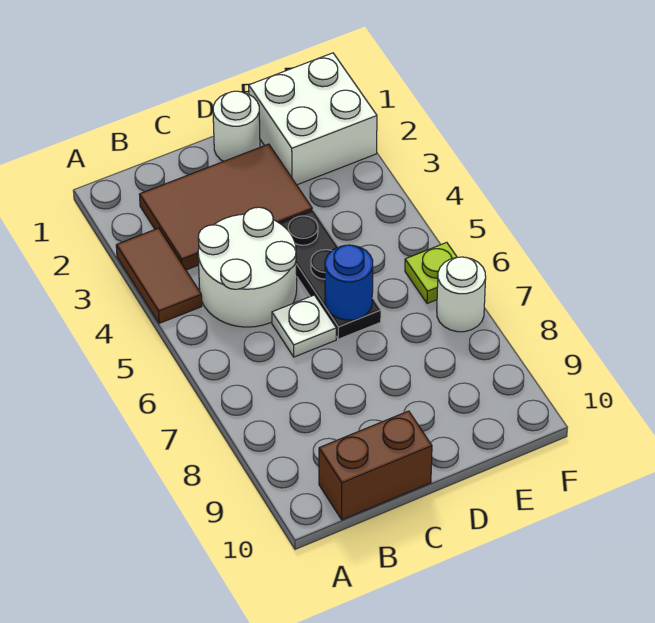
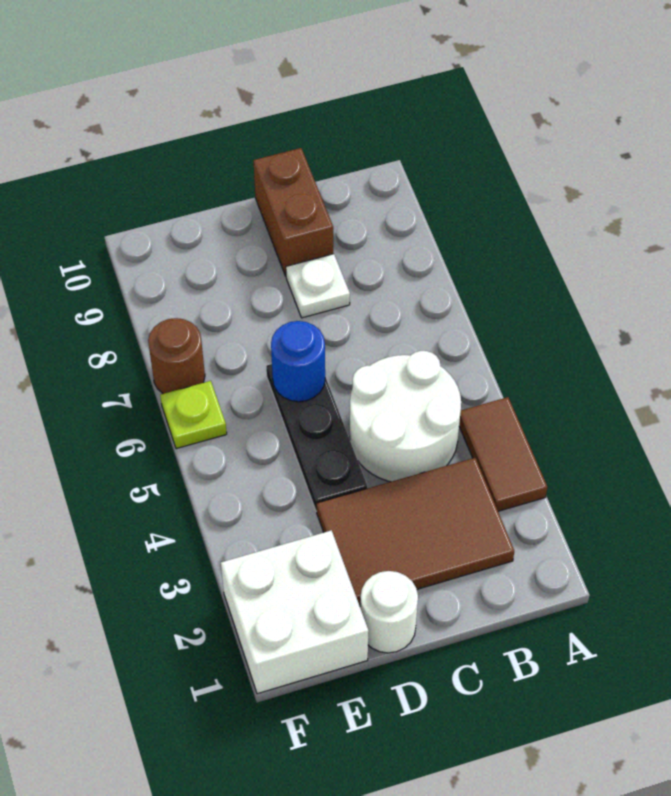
brown 1x2 brick [319,411,432,520] -> brown 1x2 brick turned to [253,148,333,276]
white 1x1 plate [272,295,336,357] -> white 1x1 plate moved to [286,254,350,318]
white 1x1 round brick [437,257,486,332] -> brown 1x1 round brick [148,318,205,394]

